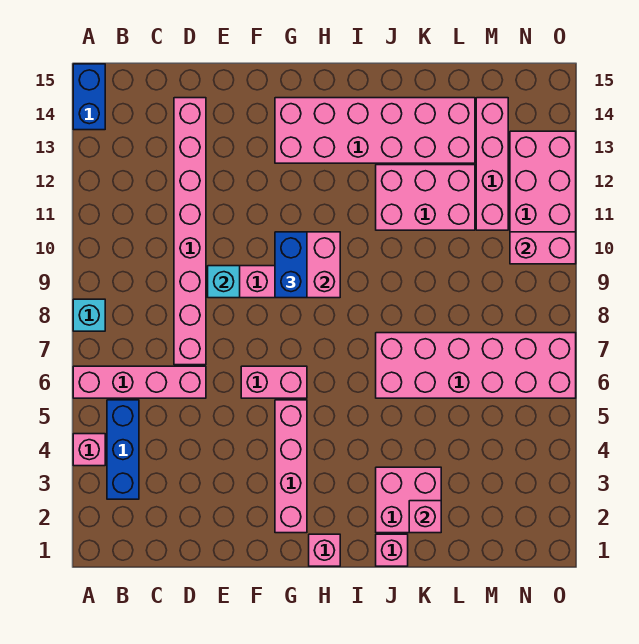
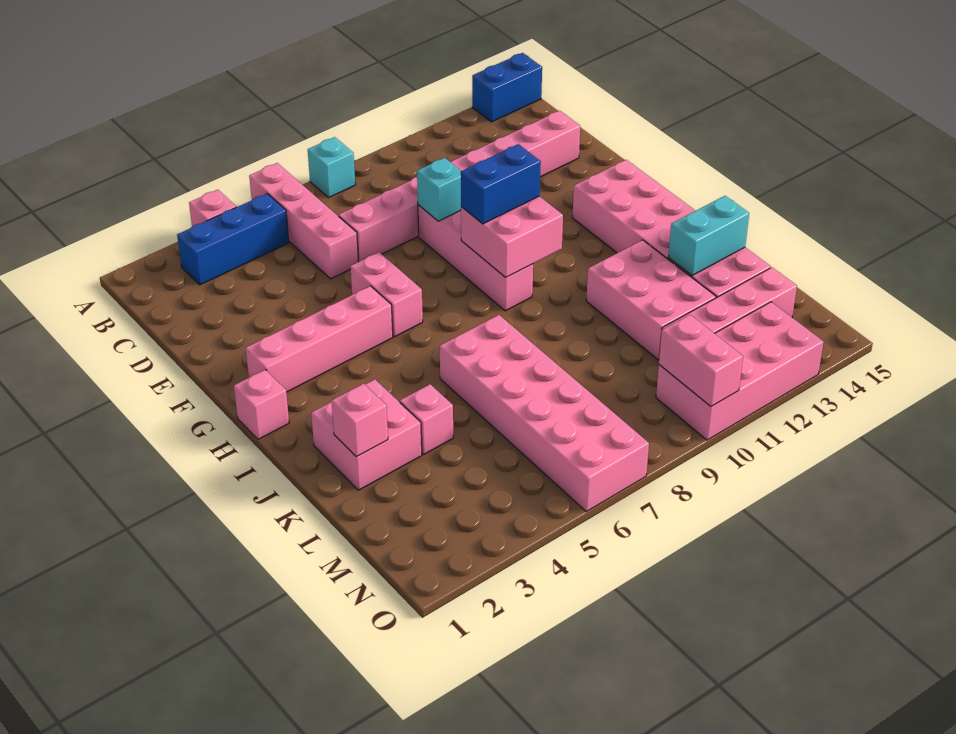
pink 1x1 brick [376,534,408,566] -> pink 1x1 brick moved to [400,384,453,455]
none -> cyan 1x2 brick [668,196,749,276]

